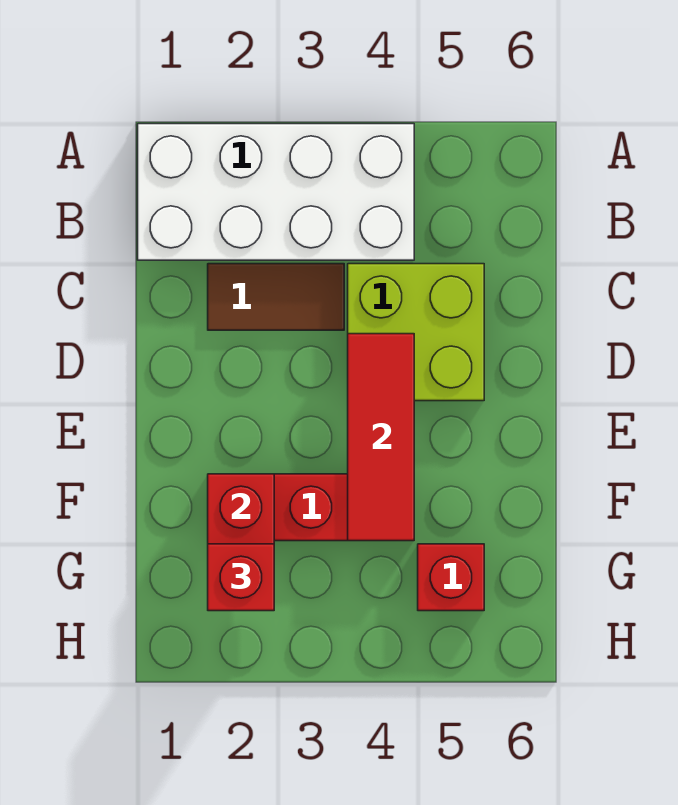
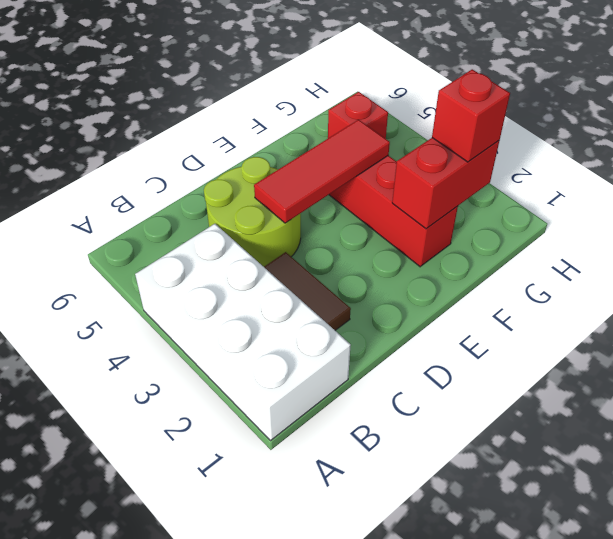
lime 2x2 brick [348,264,484,401] -> lime 2x2 round brick [204,157,301,267]

